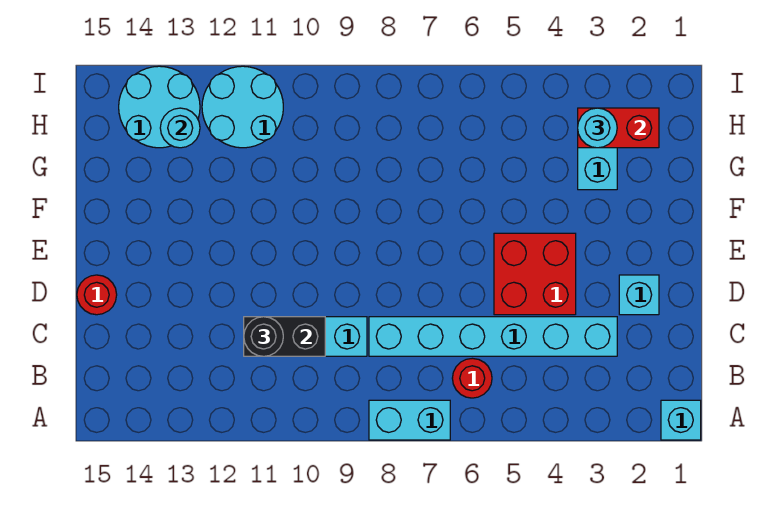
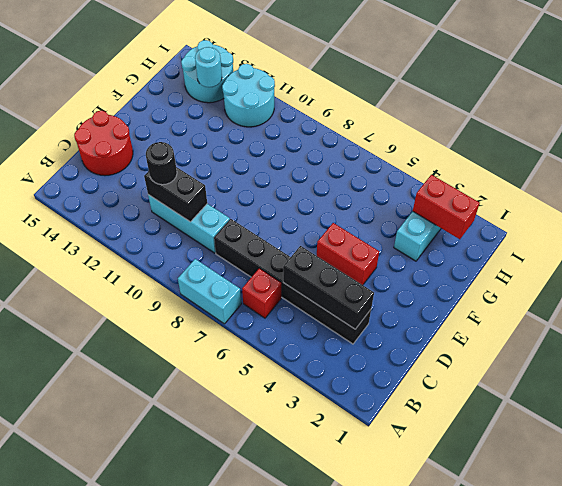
cyan 1x1 brick [661,400,701,440] -> none
red 1x1 round brick [452,358,492,398] -> red 1x1 brick [242,269,281,318]
cyan 1x6 brick [369,317,617,356] -> black 1x6 brick [214,219,371,344]
none -> black 1x3 brick [283,246,374,329]
cyan 1x1 brick [619,275,659,315] -> none
red 2x2 brick [494,233,576,315] -> red 1x2 brick [317,223,379,285]
red 1x1 round brick [77,275,117,315] -> red 2x2 round brick [74,111,133,176]
cyan 1x1 round brick [578,108,617,148] -> none

